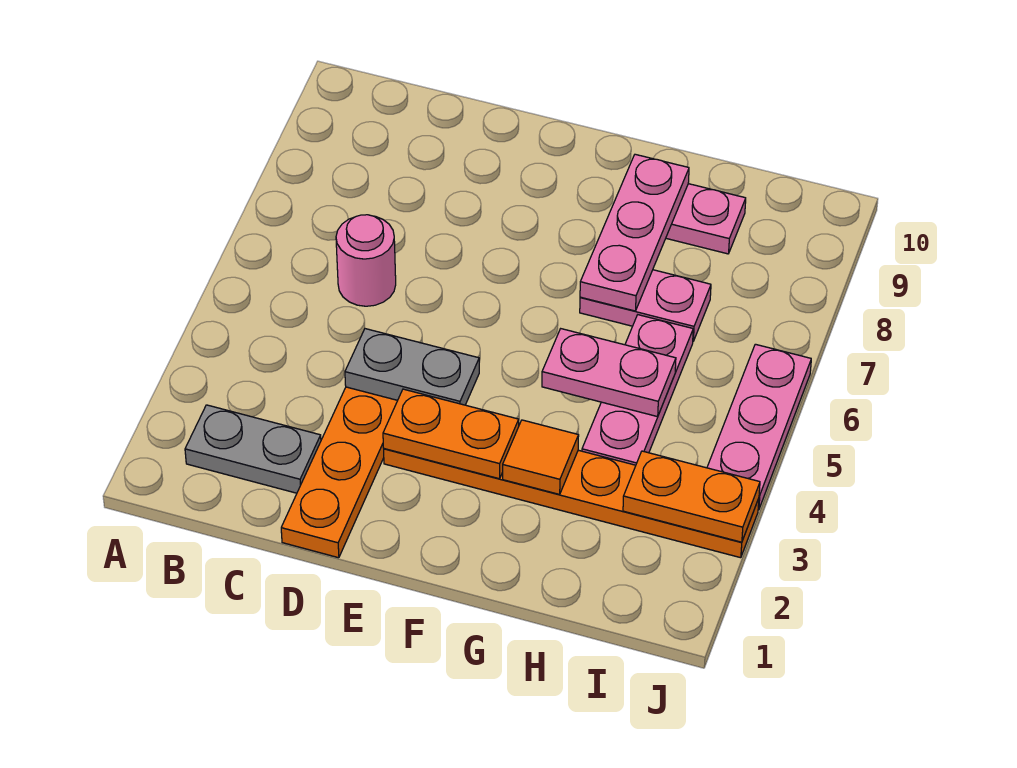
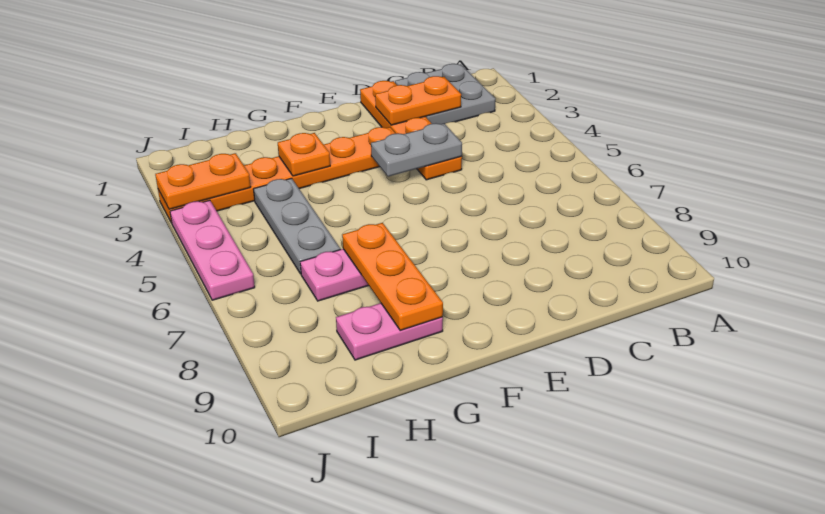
grey 1x2 plate [185,405,321,493] -> grey 2x2 plate [395,64,495,124]
pink 1x1 round brick [336,215,396,306] -> none
orange 1x2 plate [383,389,519,479] -> orange 1x2 plate moved to [375,76,461,125]
orange 1x1 tile [503,420,579,494] -> orange 1x1 plate [278,133,330,176]
pink 1x2 plate [542,329,676,417] -> none
pink 1x3 plate [580,154,689,311] -> orange 1x3 plate [342,223,443,330]
pink 1x3 plate [582,315,693,465] -> grey 1x3 plate [253,178,340,274]

